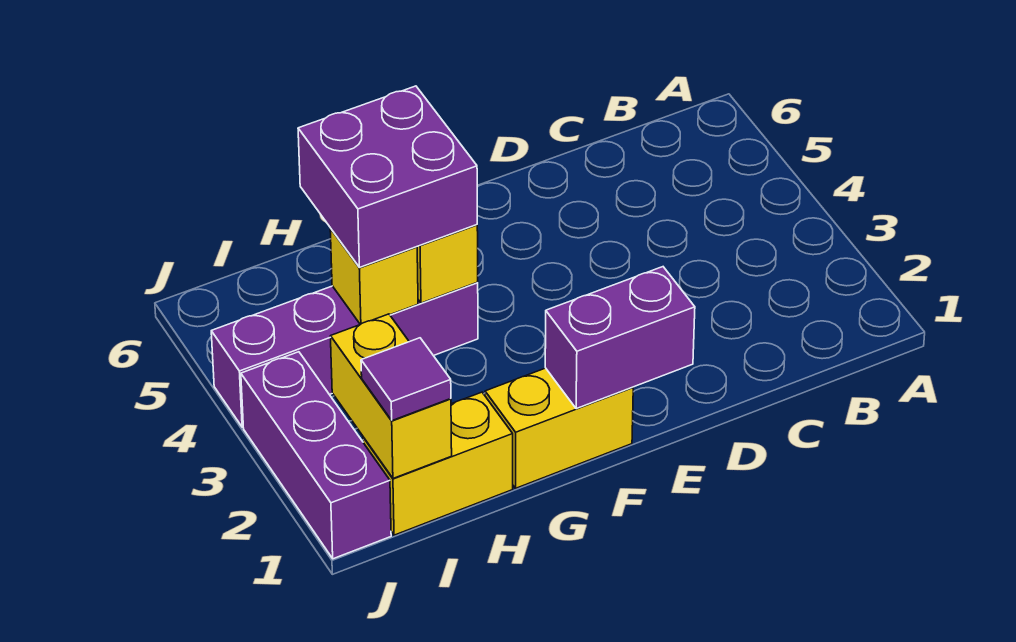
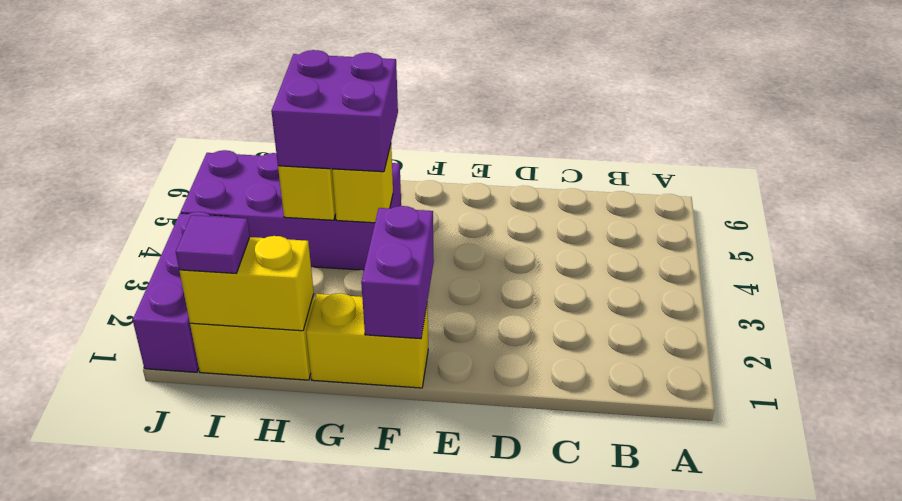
purple 1x2 brick [545,267,695,409] -> purple 1x2 brick turned to [361,206,434,339]
purple 1x4 brick [211,282,478,427] -> purple 2x4 brick [181,150,401,270]
yellow 1x2 brick [330,314,452,478] -> yellow 1x2 brick turned to [179,236,314,331]

